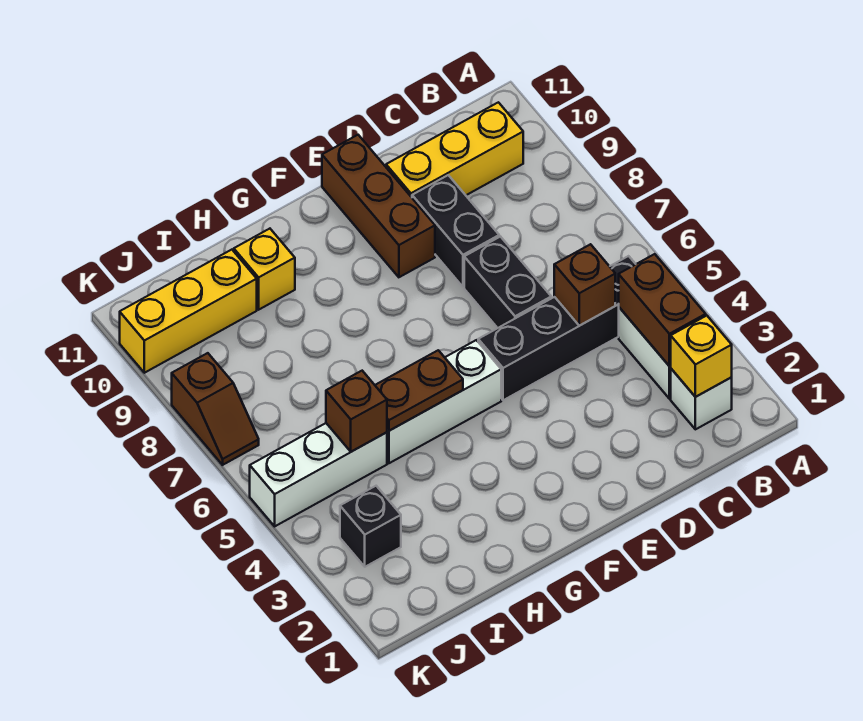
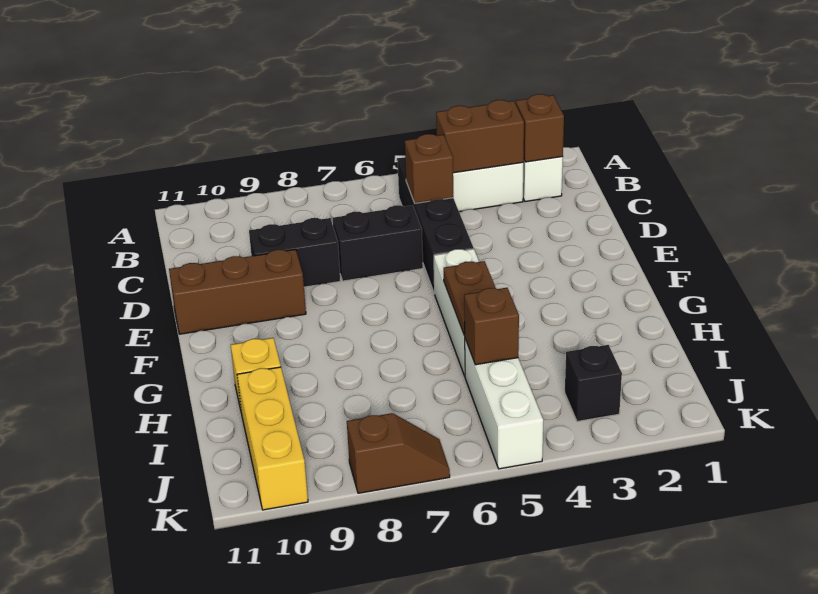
yellow 1x1 brick [671,316,732,397] -> brown 1x1 brick [516,94,564,162]
yellow 1x3 brick [386,102,523,197] -> none

